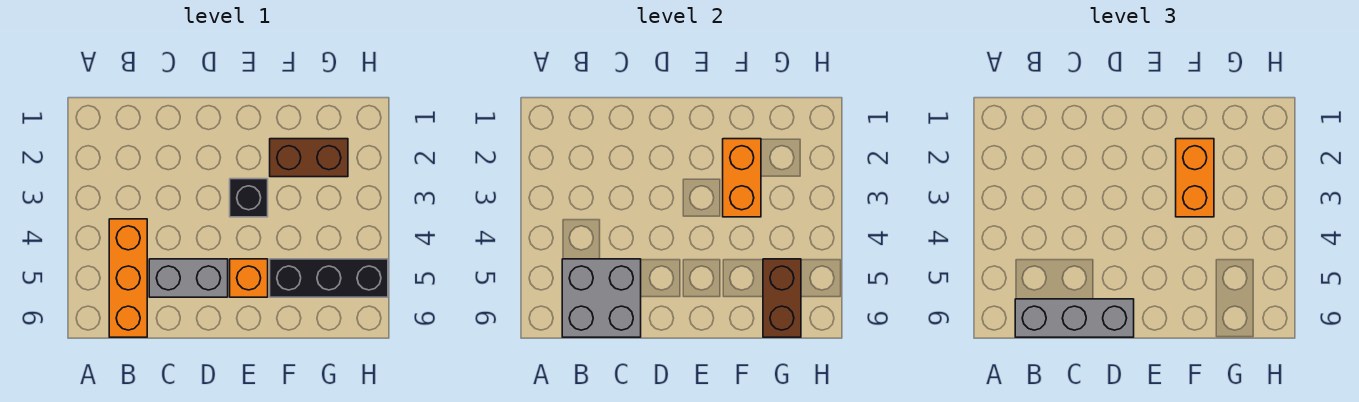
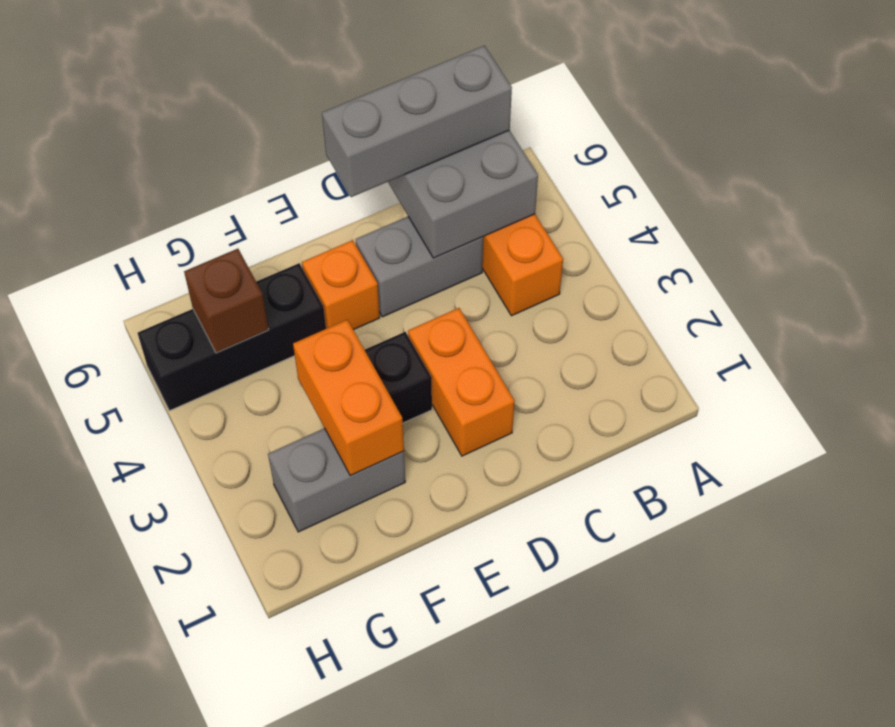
brown 1x2 brick [270,139,348,177] -> grey 1x2 brick [268,428,405,532]
orange 1x2 brick [1176,139,1214,217] -> orange 1x2 brick moved to [408,308,514,456]
brown 1x2 brick [763,259,801,337] -> brown 1x1 brick [184,249,269,353]

